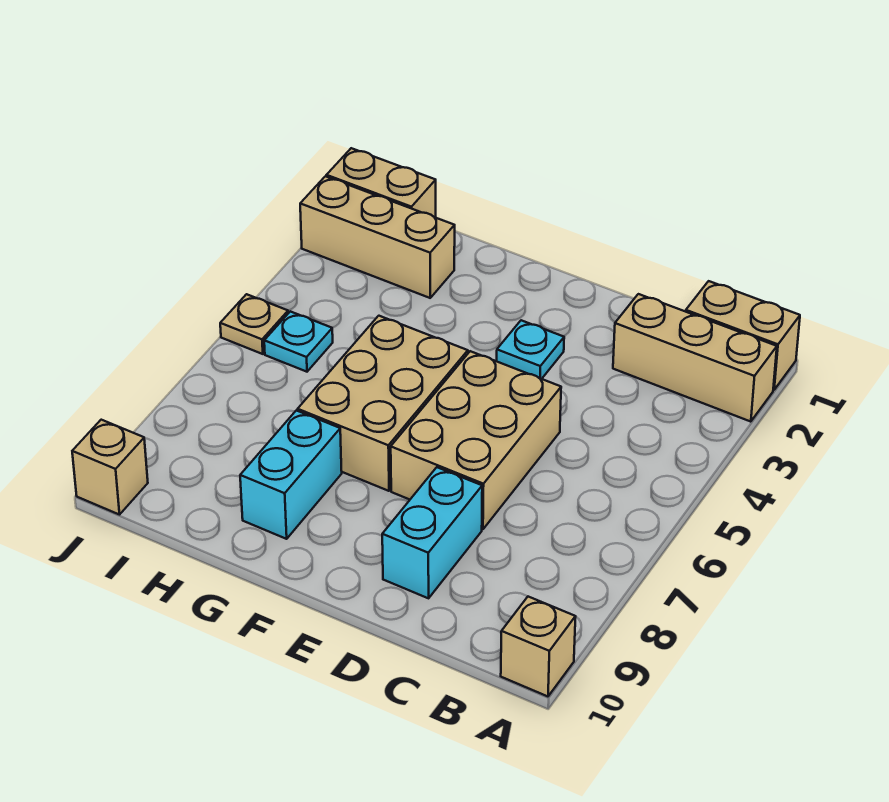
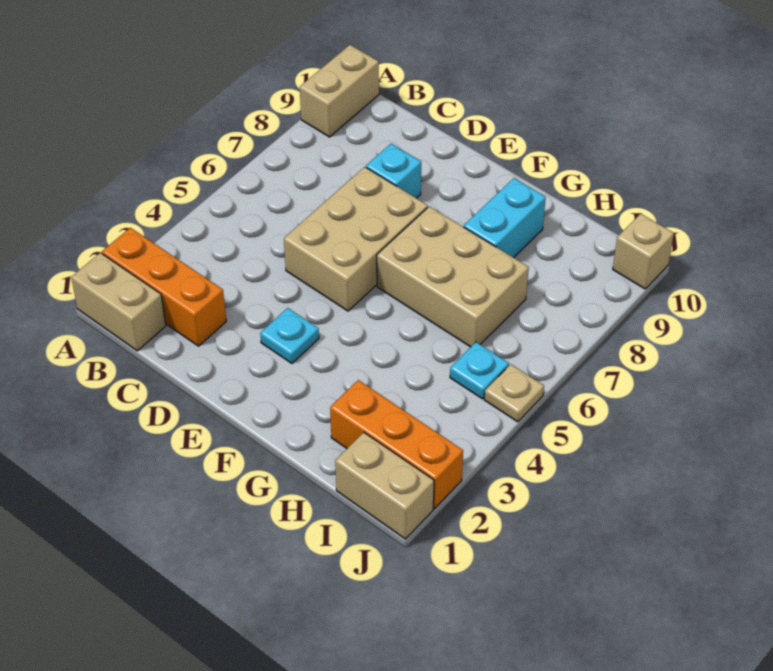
tan 1x3 brick [613,294,777,422] -> orange 1x3 brick [102,228,226,346]
tan 1x1 brick [501,597,576,696] -> tan 1x2 brick [300,45,379,137]
cyan 1x2 brick [382,467,482,598] -> cyan 1x1 brick [366,144,421,198]
tan 2x3 brick [298,316,468,491] -> tan 2x3 brick turned to [377,206,529,347]
tan 1x3 brick [300,176,455,298] -> orange 1x3 brick [330,380,463,509]

